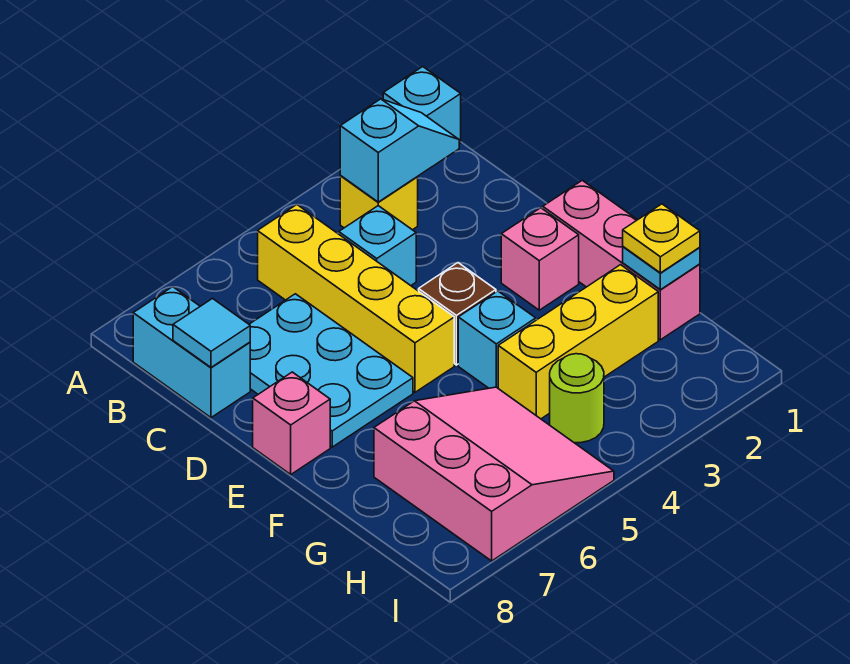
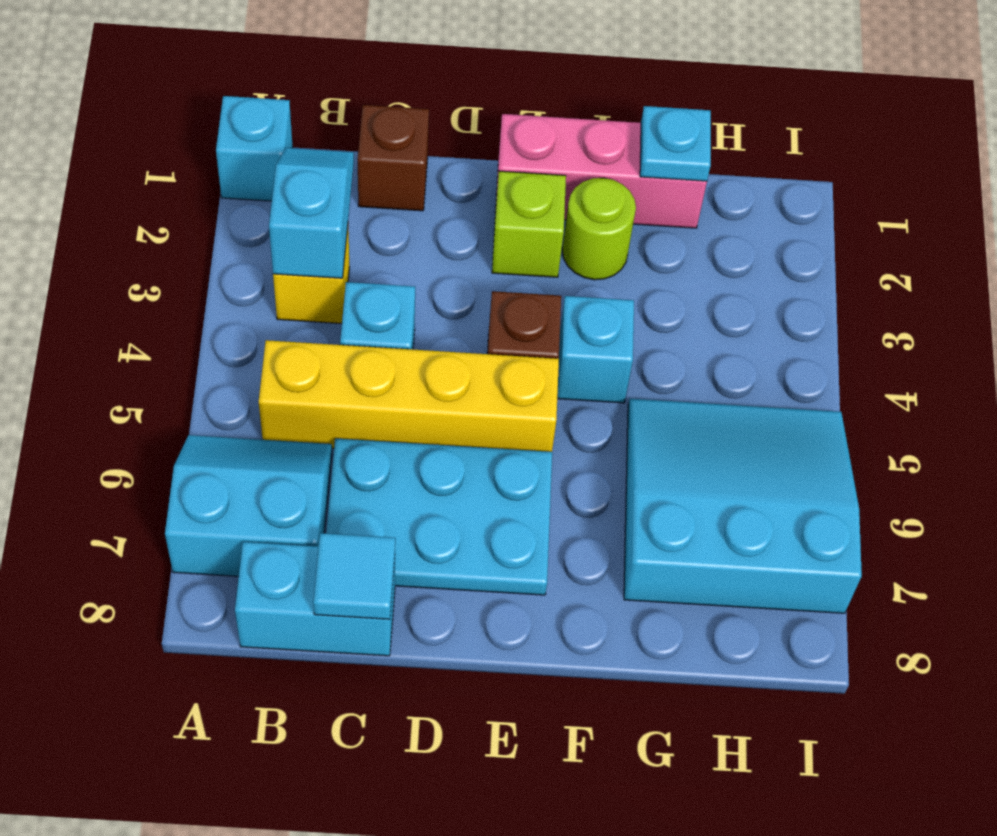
none -> cyan 2x2 slope [165,435,332,576]
none -> brown 1x1 brick [357,105,429,211]
pink 1x1 brick [501,208,579,310] -> lime 1x1 brick [492,171,566,277]
pink 1x1 brick [253,372,330,474] -> none
yellow 1x1 plate [623,204,700,273] -> none
yellow 1x3 brick [498,265,658,419] -> none
pink 3x3 slope [374,387,614,561] -> cyan 3x3 slope [624,399,862,613]
lime 1x1 round brick [550,354,604,443] -> lime 1x1 round brick moved to [562,178,636,280]

